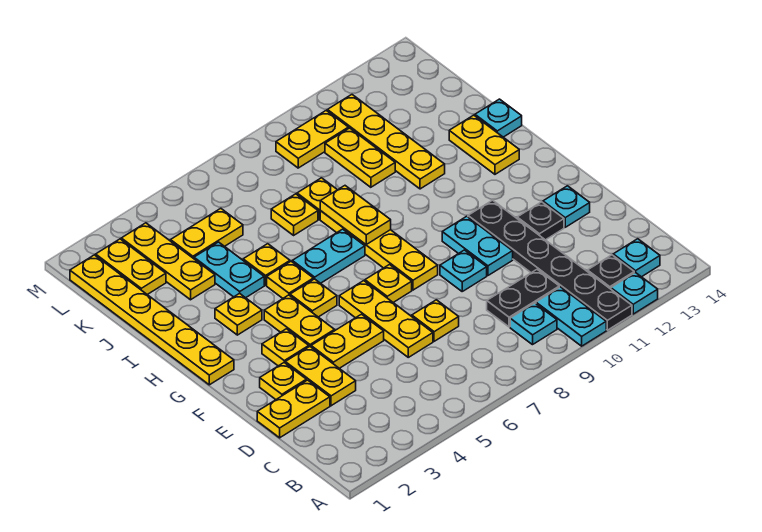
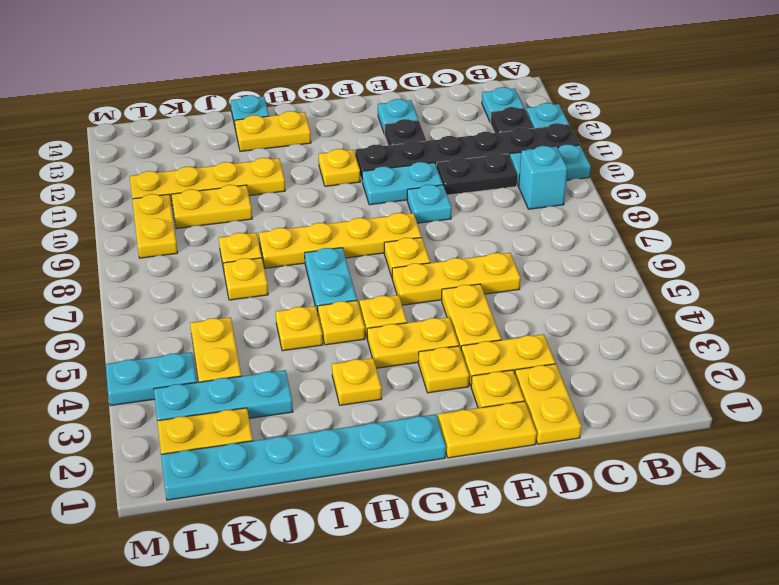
cyan 1x1 plate [510,303,557,345] -> cyan 1x1 brick [519,146,567,209]
black 1x2 plate [487,270,559,327] -> black 1x2 plate turned to [436,153,517,195]
yellow 1x1 plate [412,300,459,341] -> yellow 1x1 plate moved to [319,149,360,186]
yellow 1x6 plate [70,255,234,385] -> cyan 1x6 plate [161,414,446,500]
yellow 1x2 plate [320,186,391,244] -> yellow 1x2 plate moved to [438,401,537,458]
cyan 1x2 plate [194,242,264,298] -> cyan 1x2 plate moved to [106,352,197,406]
yellow 1x3 plate [121,223,215,300] -> cyan 1x3 plate [154,370,293,421]

